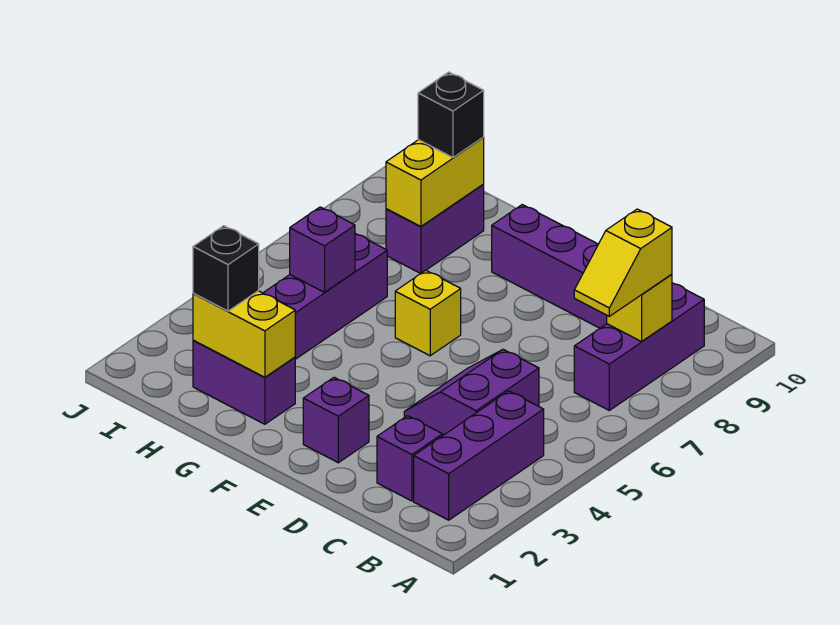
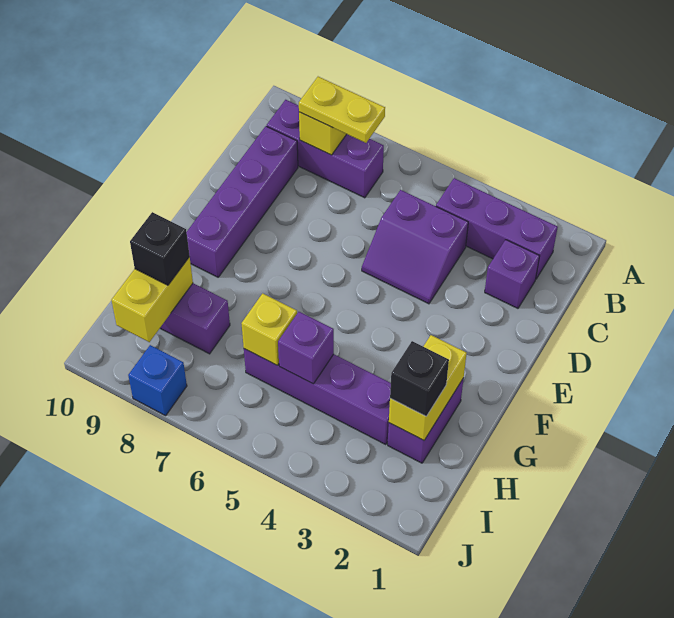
yellow 1x2 slope [574,209,672,316] -> yellow 1x2 plate [299,77,385,143]
purple 1x1 brick [303,377,369,463] -> none
yellow 1x1 brick [395,270,461,356] -> yellow 1x1 brick moved to [241,293,297,366]
yellow 1x2 brick [386,138,484,226] -> yellow 1x2 brick turned to [112,257,193,342]
none -> blue 1x1 brick [128,345,187,416]

